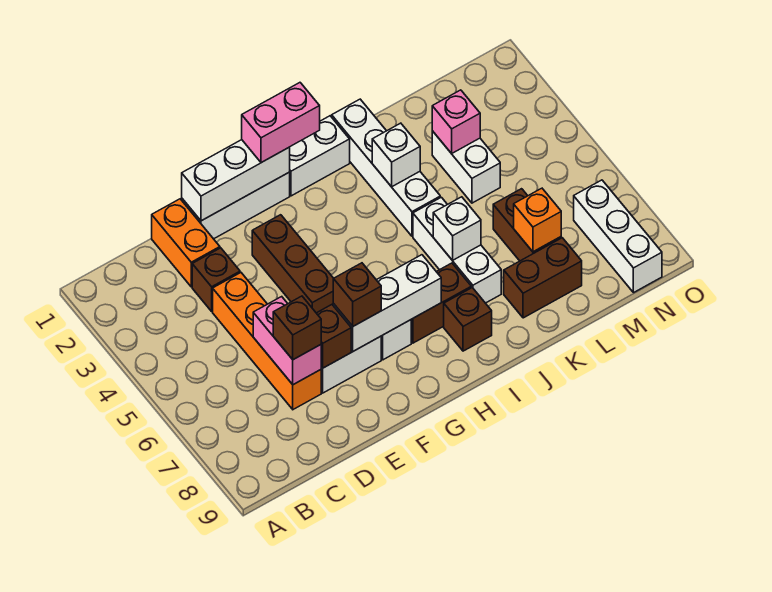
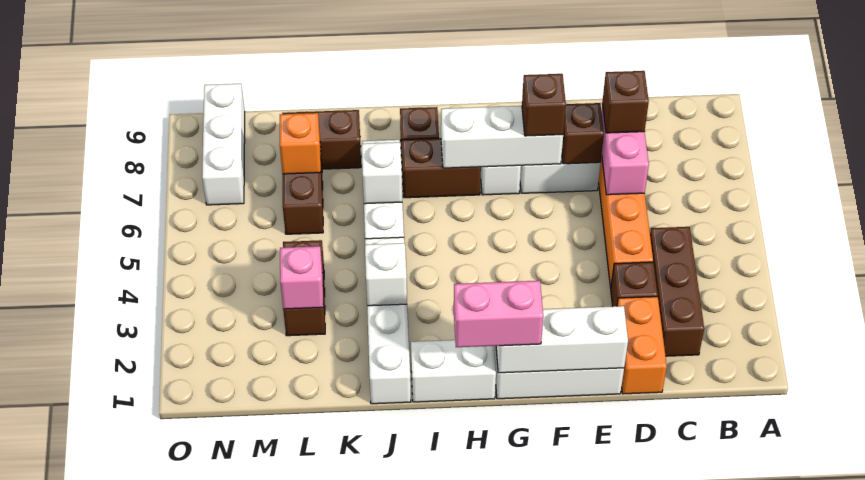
brown 1x3 brick [252,215,334,313] -> brown 1x3 brick moved to [650,227,704,356]
white 1x2 brick [432,131,500,203] -> brown 1x2 brick [283,240,325,336]

